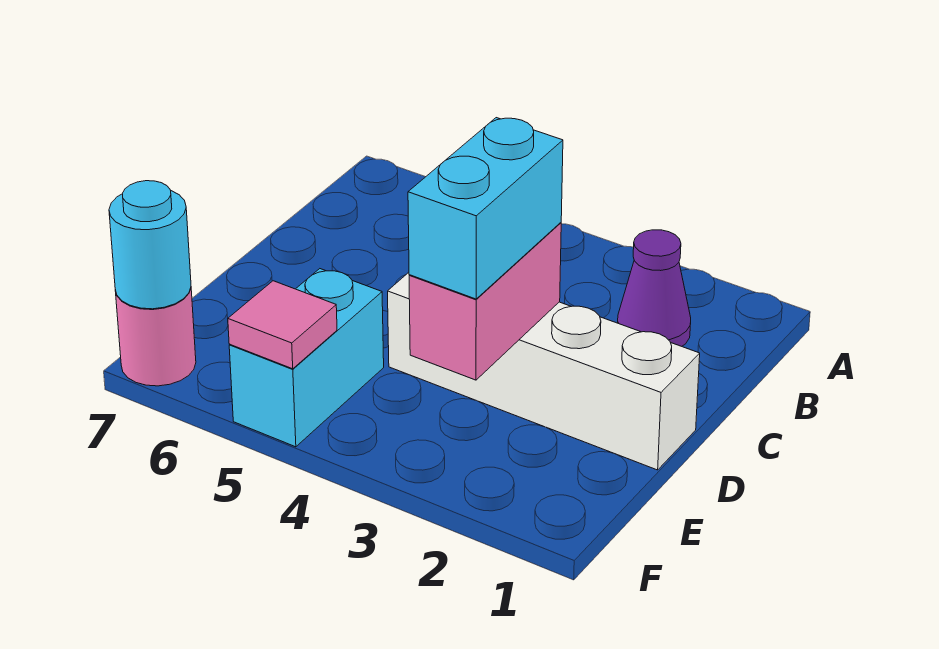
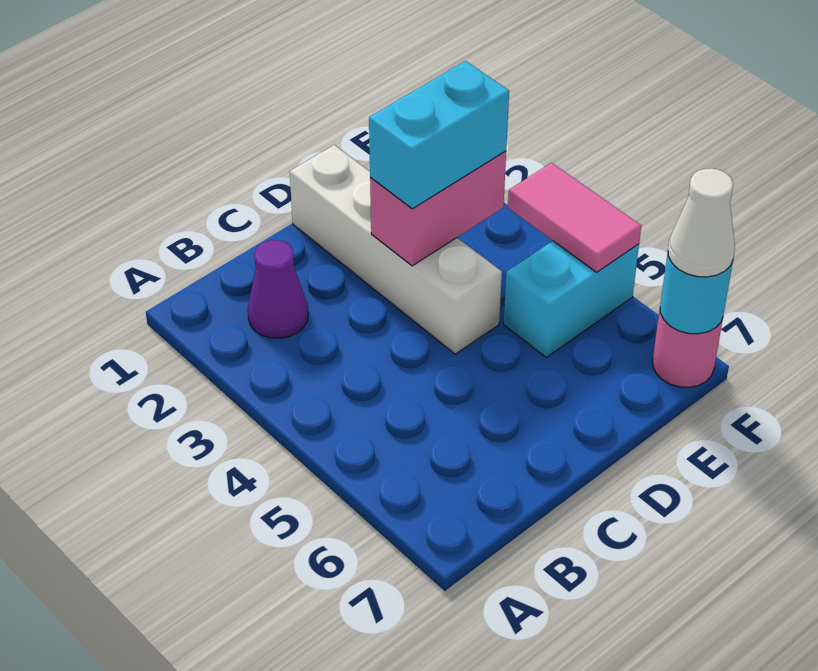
pink 1x1 tile [228,281,337,369] -> pink 1x2 tile [508,163,641,272]
none -> white 1x1 cone [668,168,735,277]

